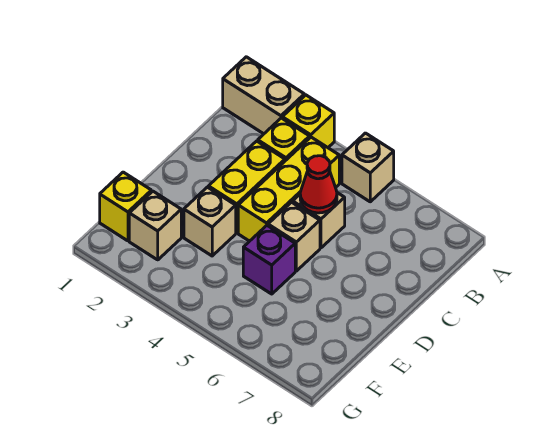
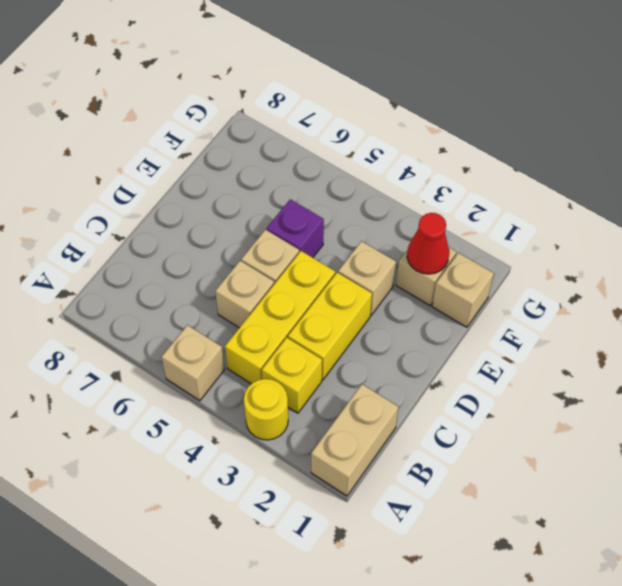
tan 1x2 brick [223,57,304,134] -> tan 1x2 brick turned to [311,384,399,496]
yellow 1x1 brick [282,95,334,147] -> yellow 1x1 round brick [244,379,288,440]
red 1x1 cone [300,156,337,213] -> red 1x1 cone moved to [407,213,449,274]
yellow 1x1 brick [100,172,151,241] -> tan 1x1 brick [432,253,494,327]

